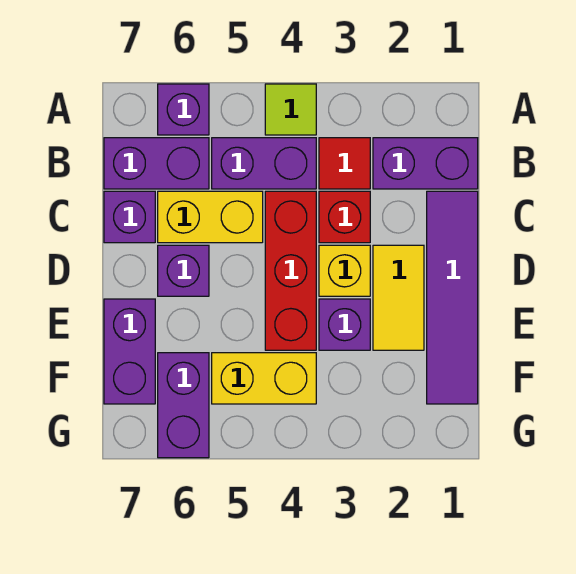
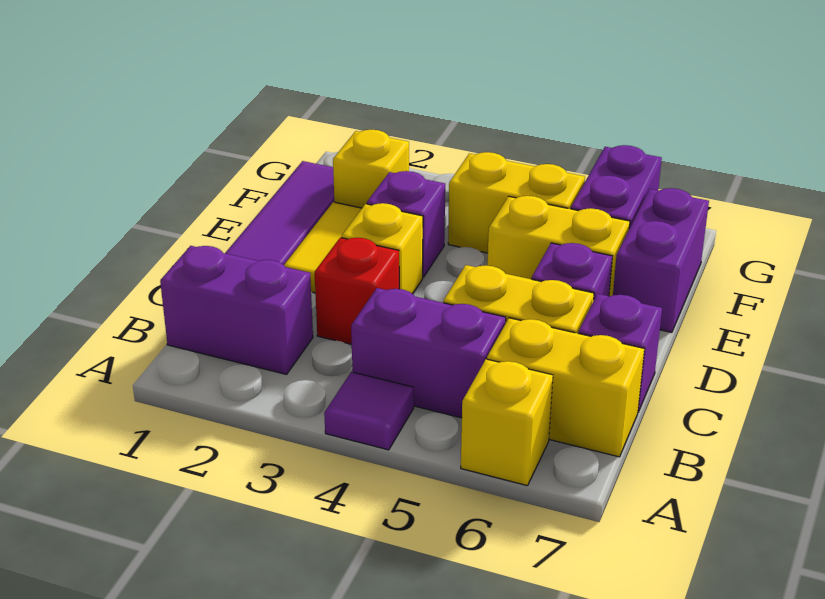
lime 1x1 tile [265,84,316,135] -> purple 1x1 tile [324,372,414,450]
purple 1x1 brick [158,84,209,135] -> yellow 1x1 brick [461,359,553,486]
red 1x1 tile [319,138,370,189] -> none
purple 1x2 brick [104,138,209,189] -> yellow 1x2 brick [487,318,644,457]
red 1x3 brick [265,191,316,350] -> none
none -> yellow 1x2 brick [487,196,630,296]
none -> yellow 1x1 brick [333,130,409,208]

